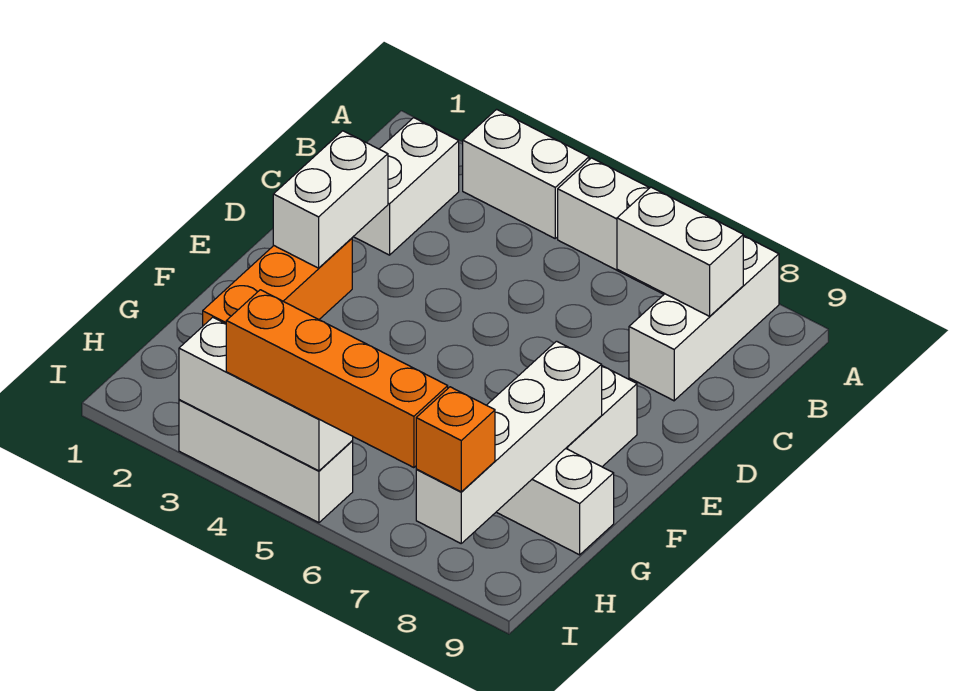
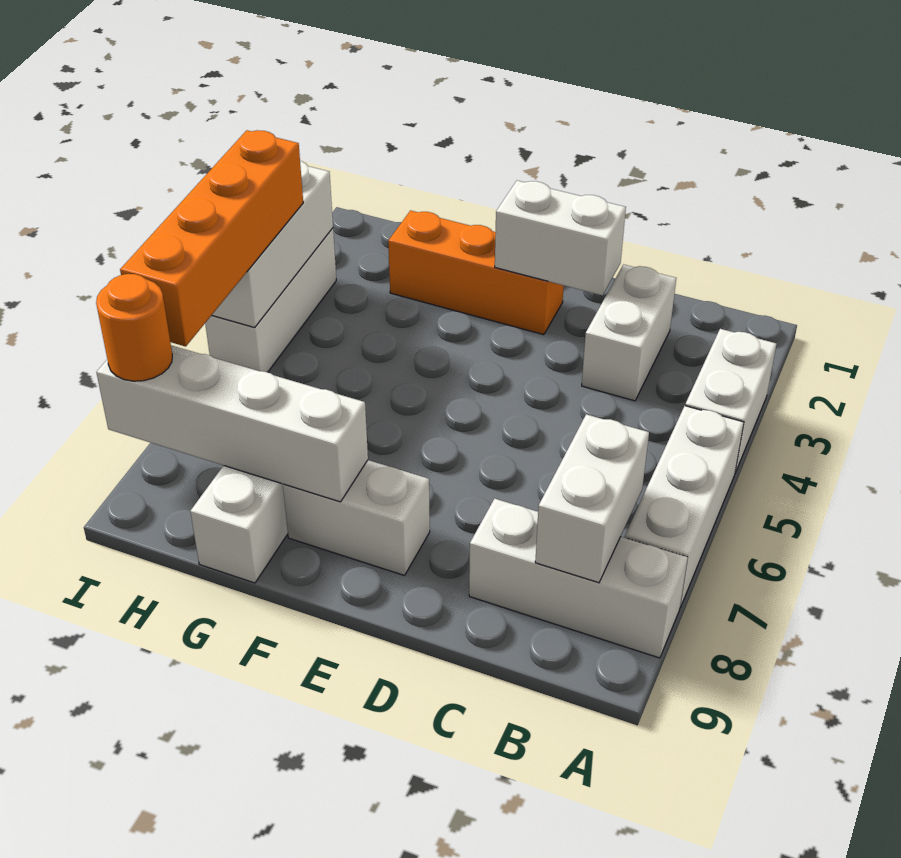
white 1x2 brick [353,118,459,255] -> white 1x2 brick turned to [582,264,676,401]
orange 1x1 brick [416,387,495,492] -> orange 1x1 round brick [96,274,172,381]

